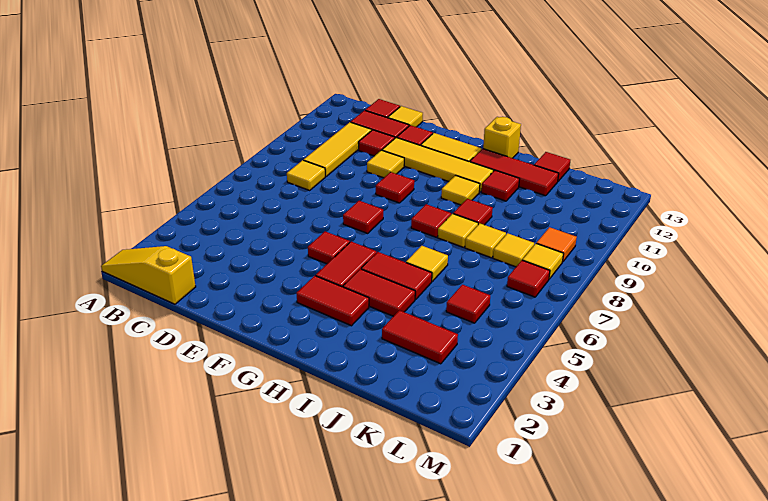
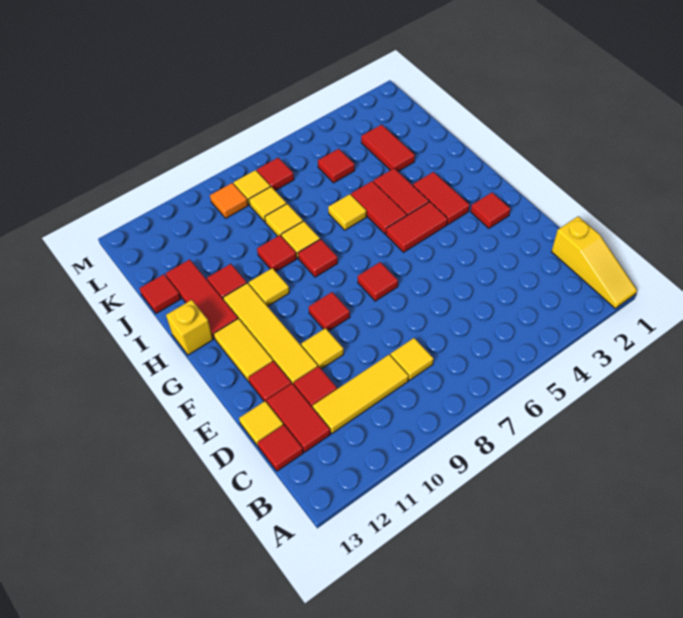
red 1x1 tile [308,232,350,264] -> red 1x1 tile moved to [471,192,511,228]

